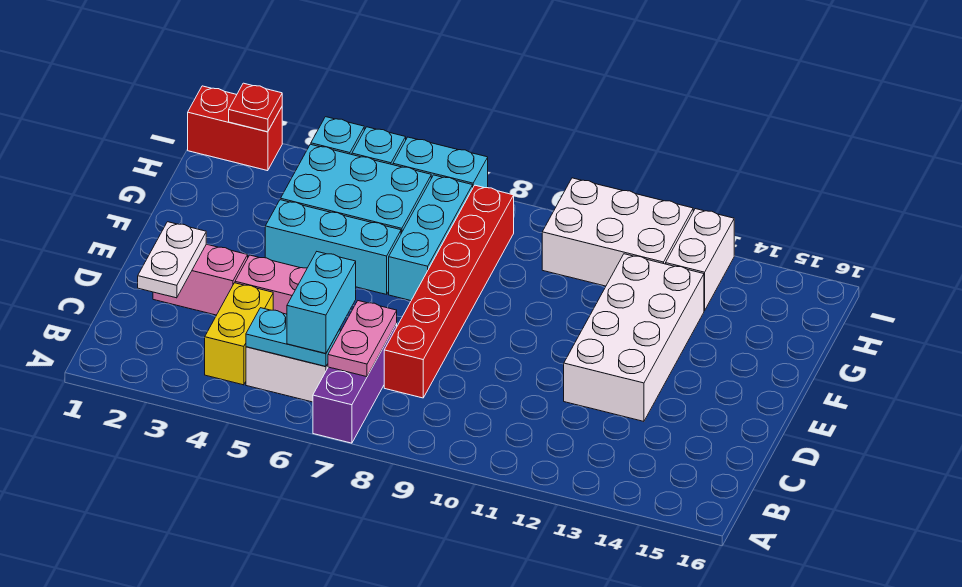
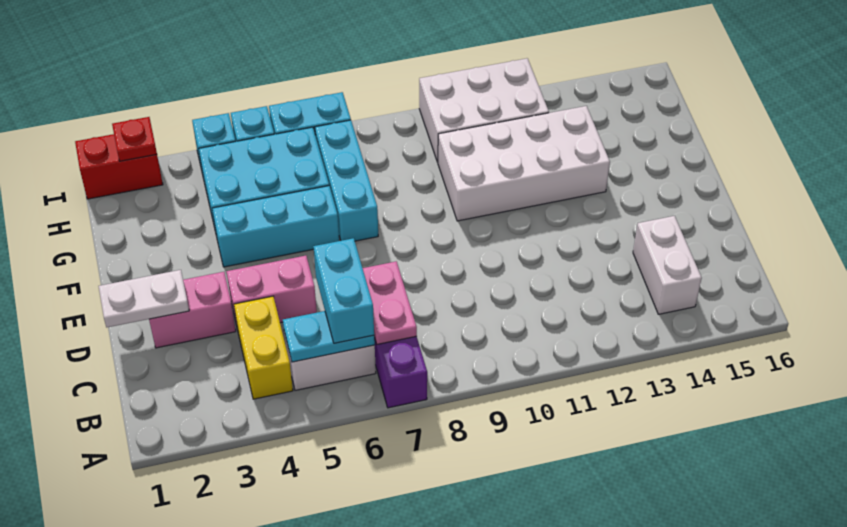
white 1x2 plate [138,222,206,298] -> white 1x2 plate turned to [99,270,189,327]
red 1x6 brick [384,185,514,398] -> none
white 2x4 brick [564,254,704,421] -> white 2x4 brick turned to [438,106,610,221]
white 1x2 brick [666,209,734,311] -> white 1x2 brick moved to [633,216,702,314]

